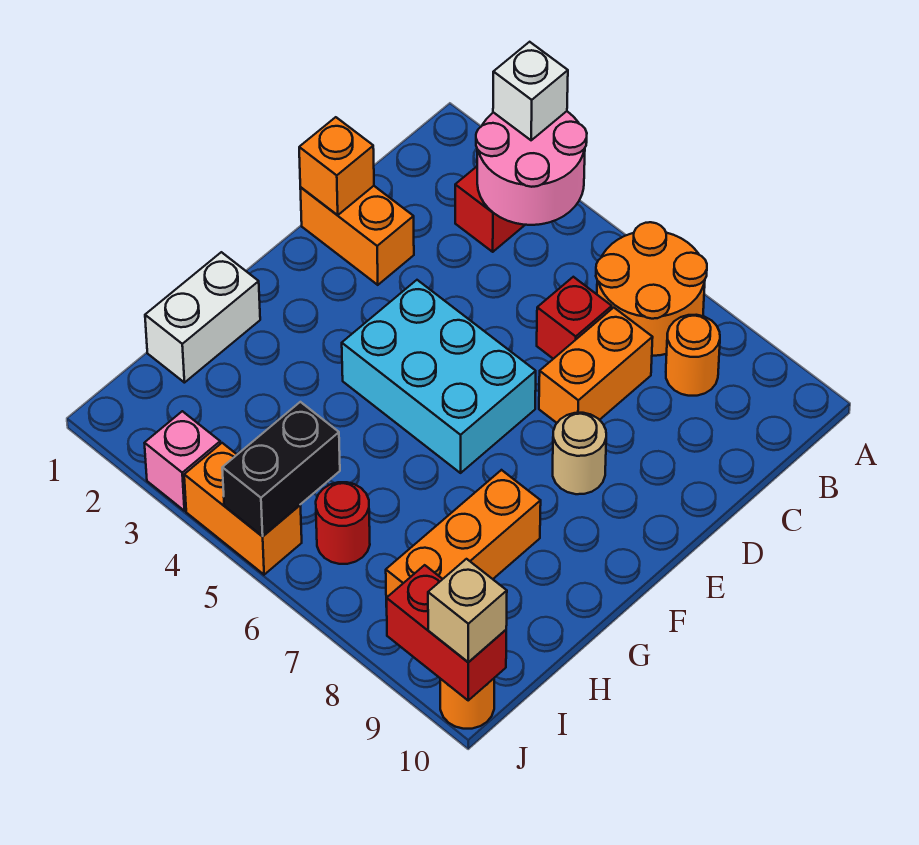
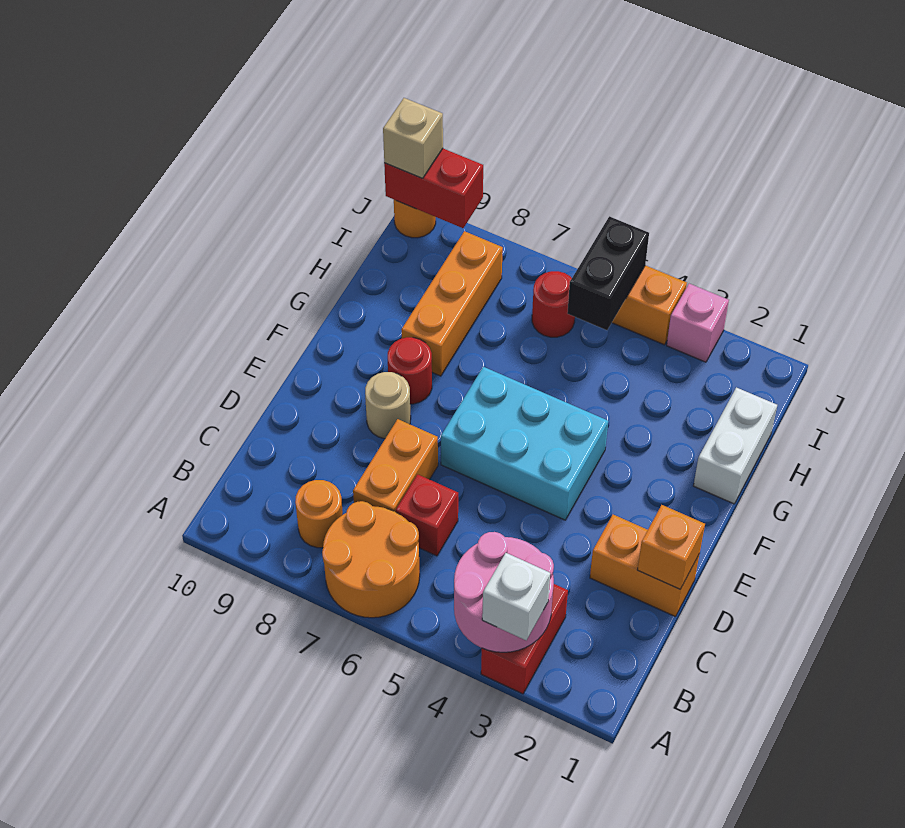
none -> red 1x1 round brick [388,337,432,404]

